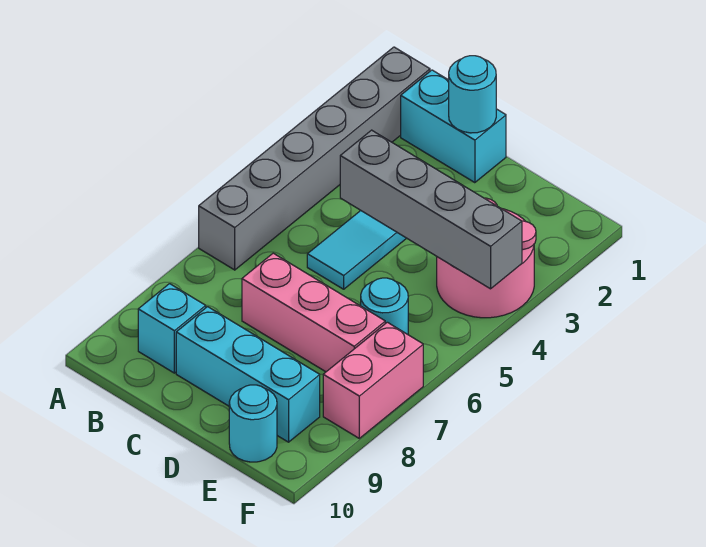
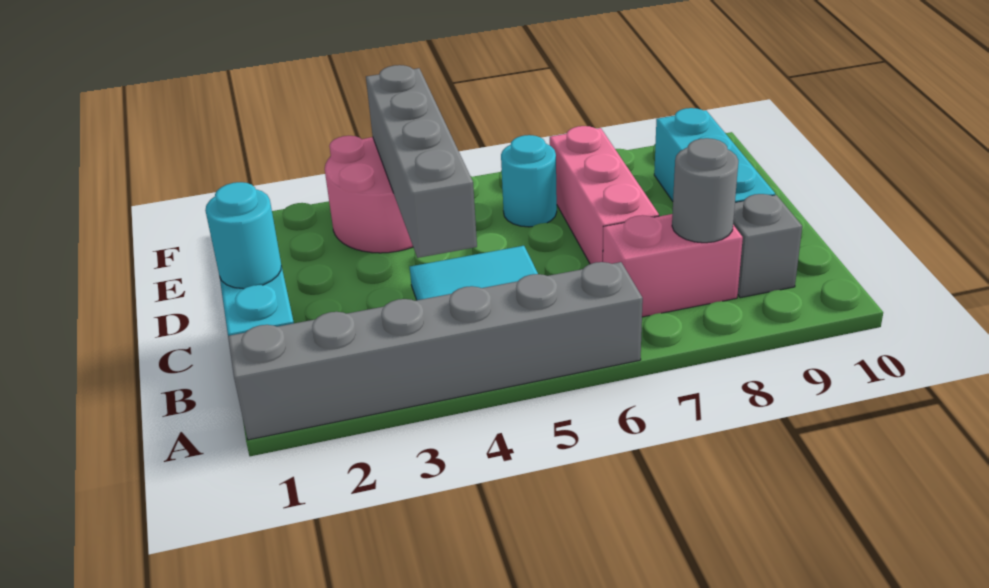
none -> grey 1x1 round brick [672,138,738,243]
cyan 1x1 brick [138,284,206,373] -> grey 1x1 brick [733,194,802,298]
cyan 1x1 round brick [229,385,277,462] -> none
pink 1x2 brick [323,322,423,438] -> pink 1x2 brick moved to [603,214,743,317]

